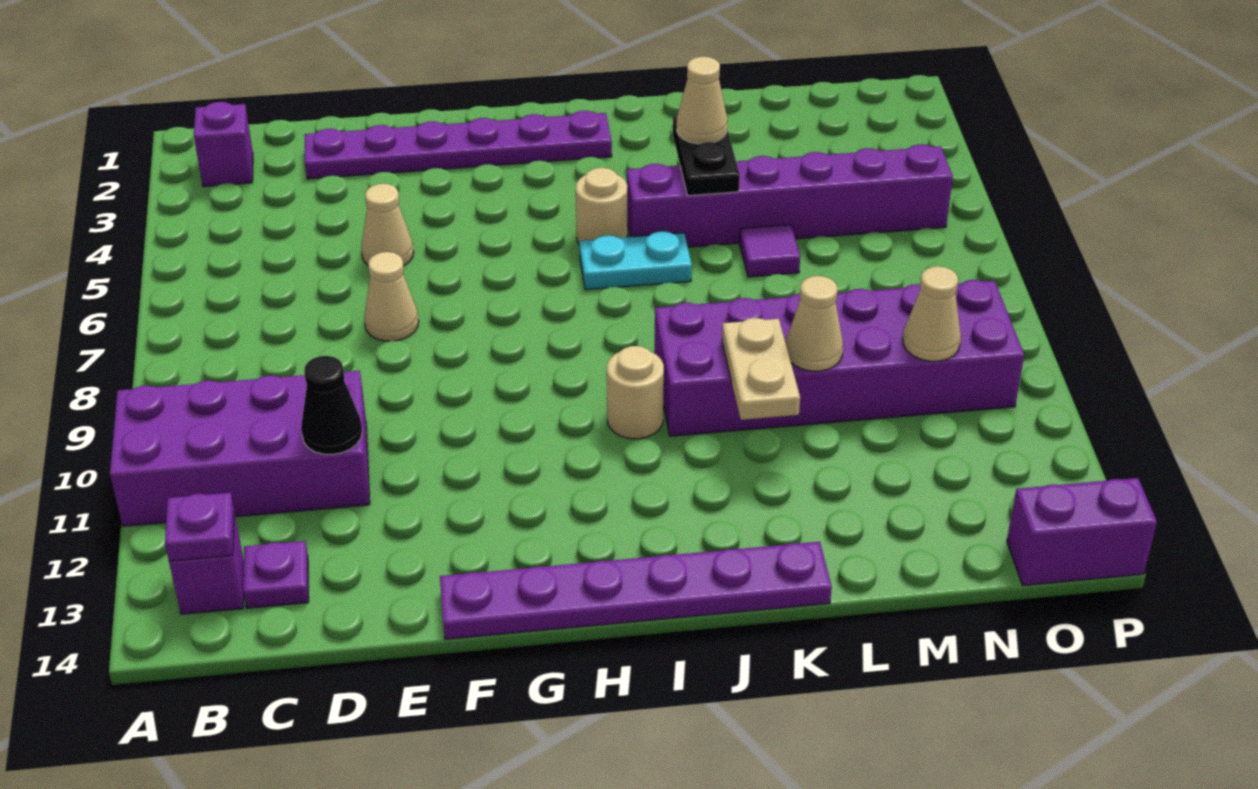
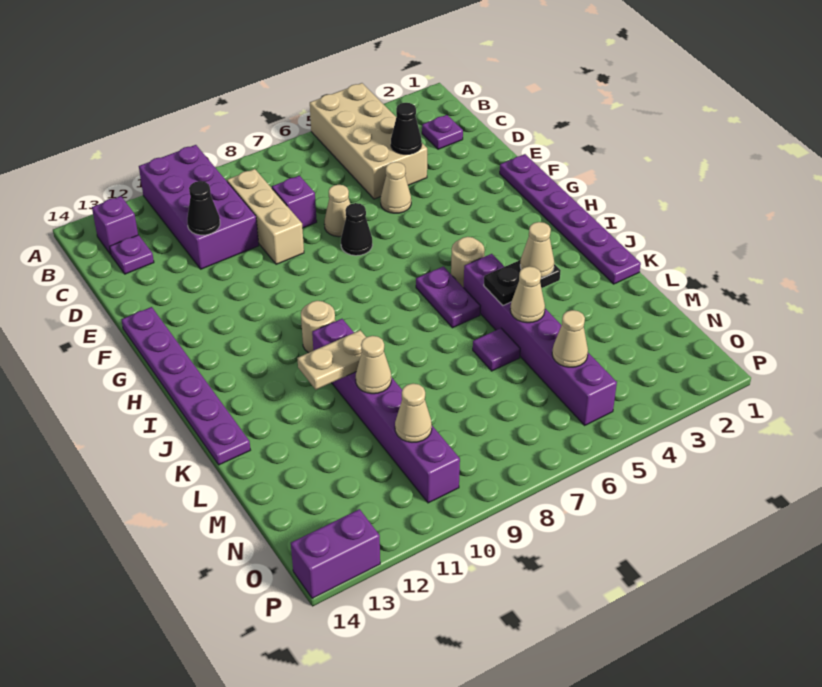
none -> tan 2x4 brick [310,83,427,199]
purple 1x1 brick [194,102,253,187] -> purple 1x1 brick moved to [272,176,317,228]
purple 1x1 plate [165,493,234,561] -> purple 1x1 plate moved to [422,115,463,149]
none -> tan 1x3 brick [227,169,304,264]
purple 1x6 plate [304,111,612,179] -> purple 1x6 plate moved to [500,154,641,284]
none -> black 1x1 cone [391,103,422,154]
none -> black 1x1 cone [341,203,373,256]
cyan 1x2 plate [579,231,692,290] -> purple 1x2 plate [416,266,480,328]
purple 2x6 brick [654,280,1024,436] -> purple 1x6 brick [312,319,460,503]
none -> tan 1x1 cone [510,266,545,323]
none -> tan 1x1 cone [552,310,588,367]
purple 1x2 brick [1007,478,1157,585] -> purple 1x2 brick turned to [291,509,380,598]

